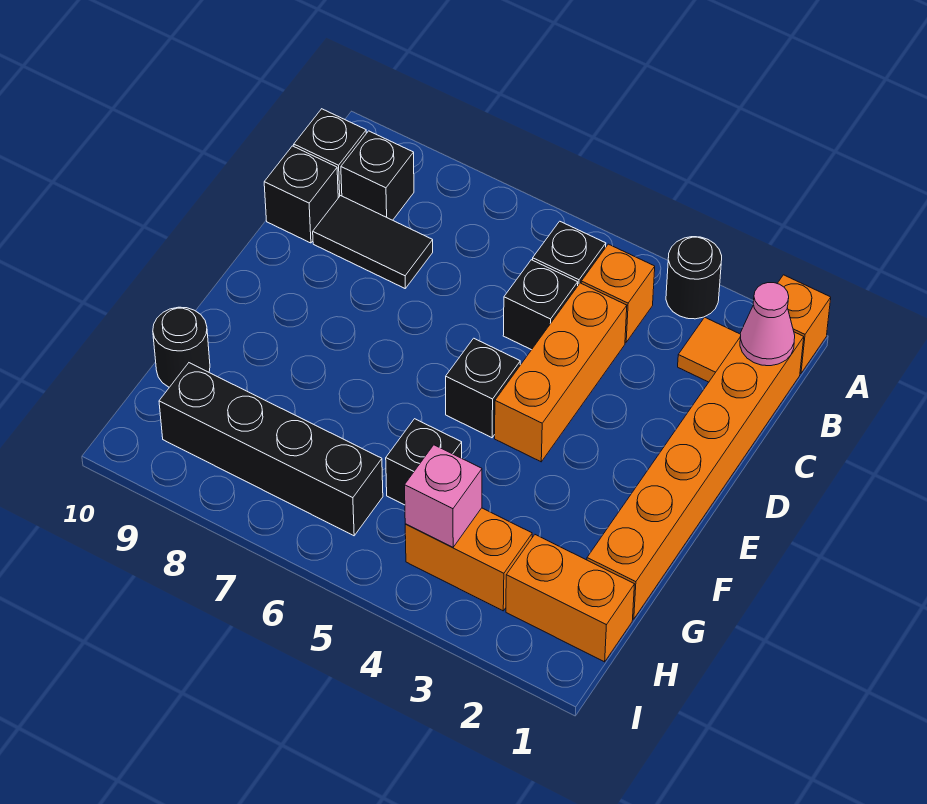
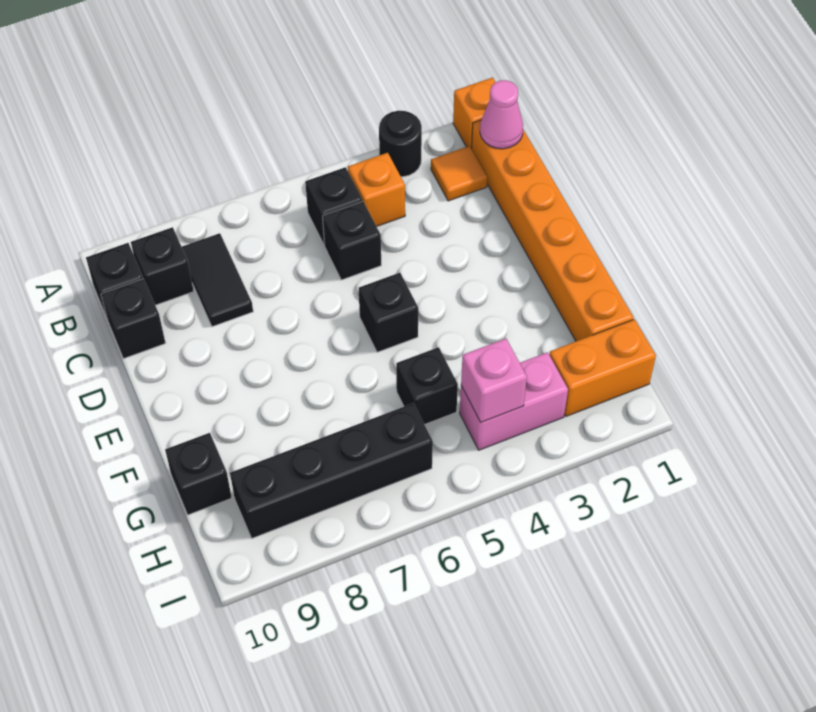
orange 1x3 brick [495,283,627,462] -> none
black 1x2 tile [313,196,433,288] -> black 1x2 tile turned to [182,233,253,327]
black 1x1 round brick [153,307,210,387] -> black 1x1 brick [165,433,232,515]
orange 1x2 brick [405,508,532,611] -> pink 1x2 brick [460,352,568,450]

